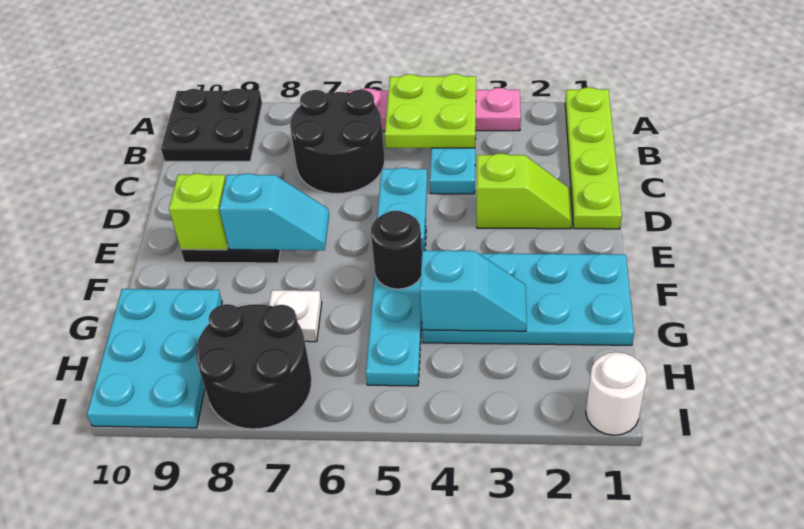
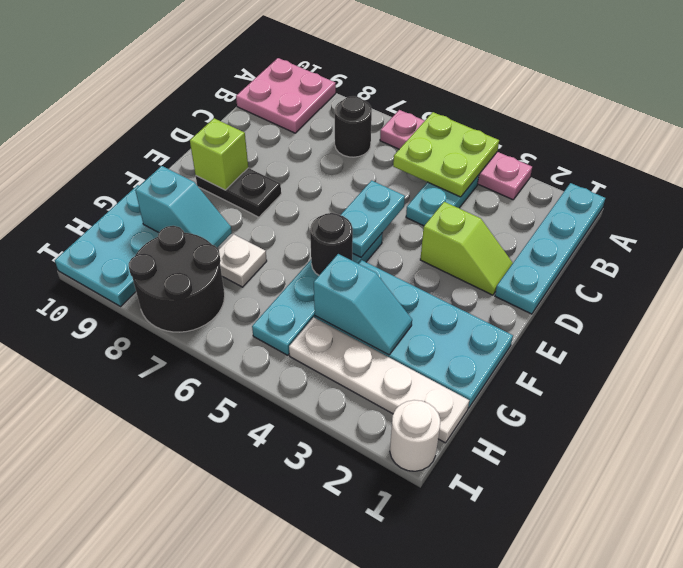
lime 1x4 plate [565,87,622,229] -> cyan 1x4 plate [495,183,605,314]
black 2x2 plate [161,89,262,161] -> pink 2x2 plate [236,58,336,133]
black 2x2 round brick [290,90,385,194] -> black 1x1 round brick [335,96,372,157]
cyan 1x2 slope [219,173,329,250] -> cyan 1x2 slope moved to [135,166,232,248]
none -> white 1x4 plate [289,317,469,443]

